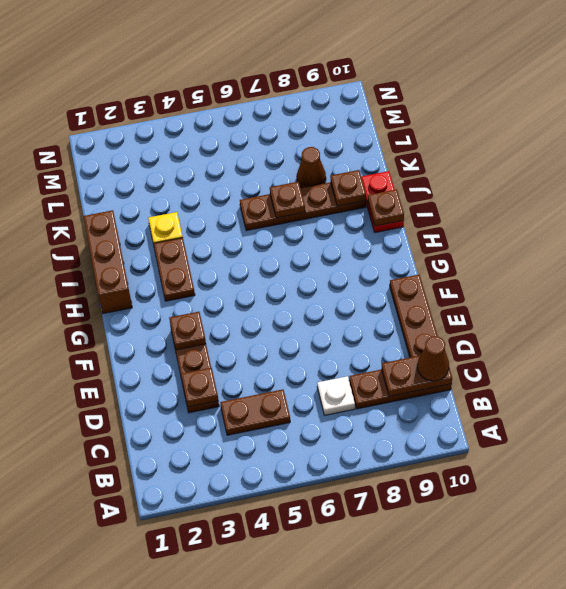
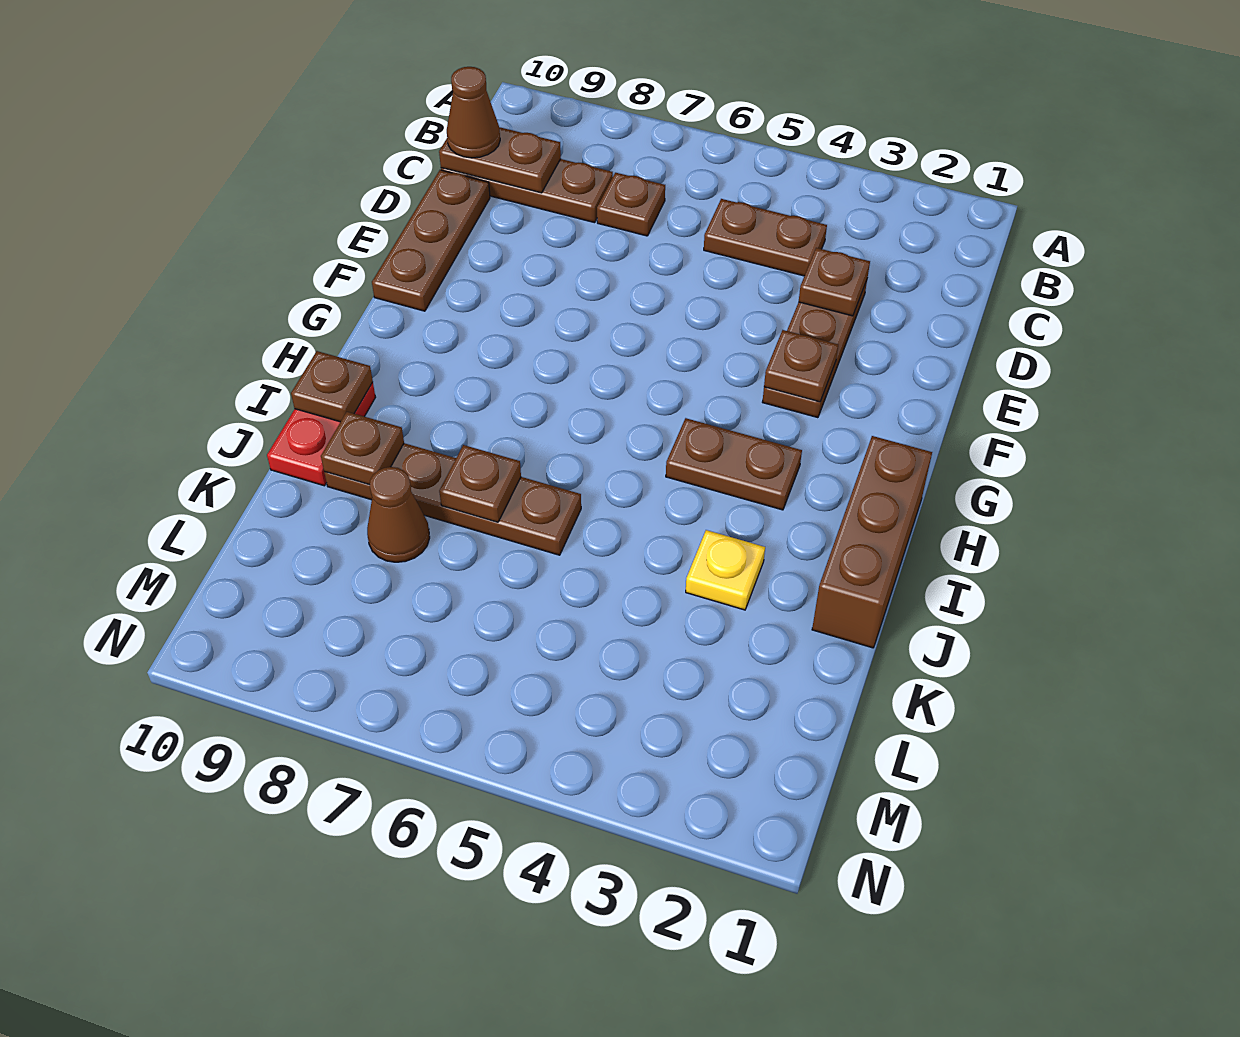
white 1x1 plate [317,376,355,415] -> brown 1x1 plate [597,173,665,236]
brown 1x2 plate [154,238,195,301] -> brown 1x2 plate turned to [666,418,802,510]

